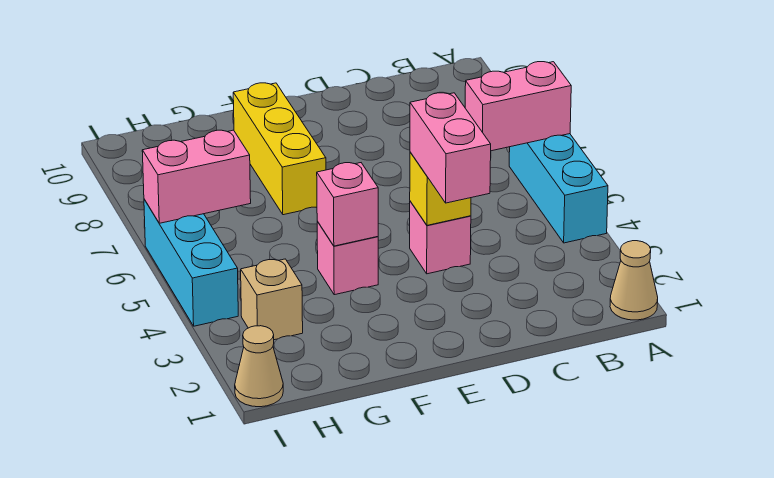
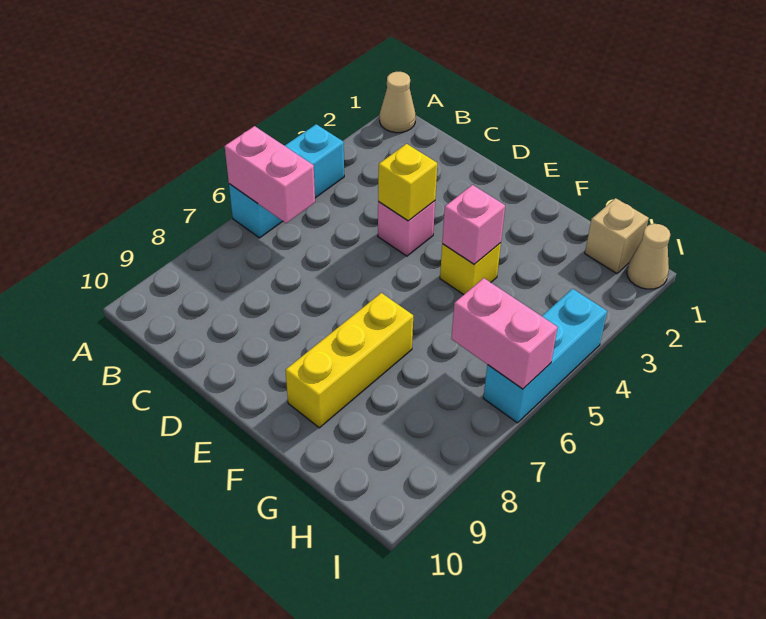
pink 1x2 brick [410,93,491,203] -> none
pink 1x1 brick [317,221,378,295] -> yellow 1x1 brick [440,243,501,295]
tan 1x1 brick [241,259,303,340] -> tan 1x1 brick moved to [585,198,649,274]

